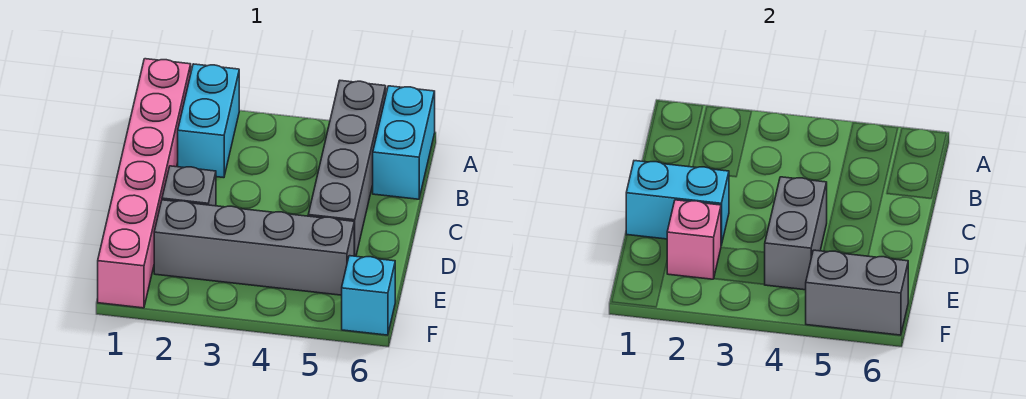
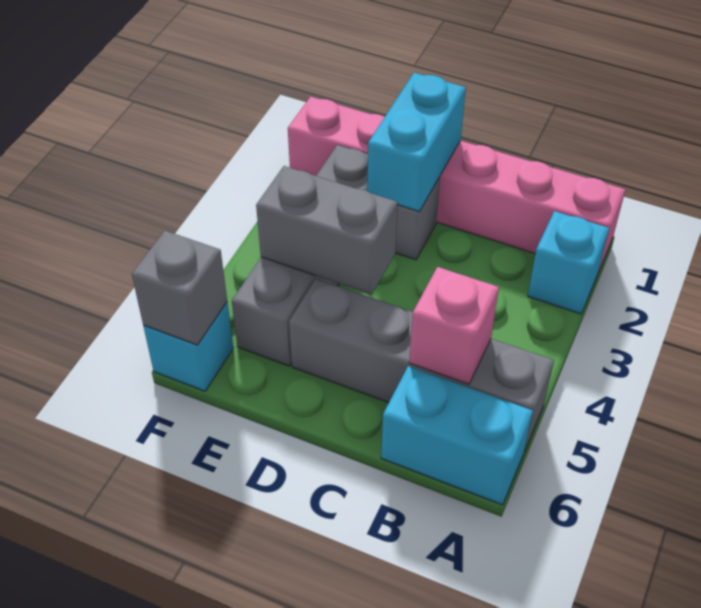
cyan 1x2 brick [178,64,239,178] -> cyan 1x1 brick [528,211,609,314]
pink 1x1 brick [667,200,721,279] -> pink 1x1 brick moved to [409,267,499,384]
grey 1x2 brick [806,250,908,335] -> grey 1x1 brick [132,231,227,345]

